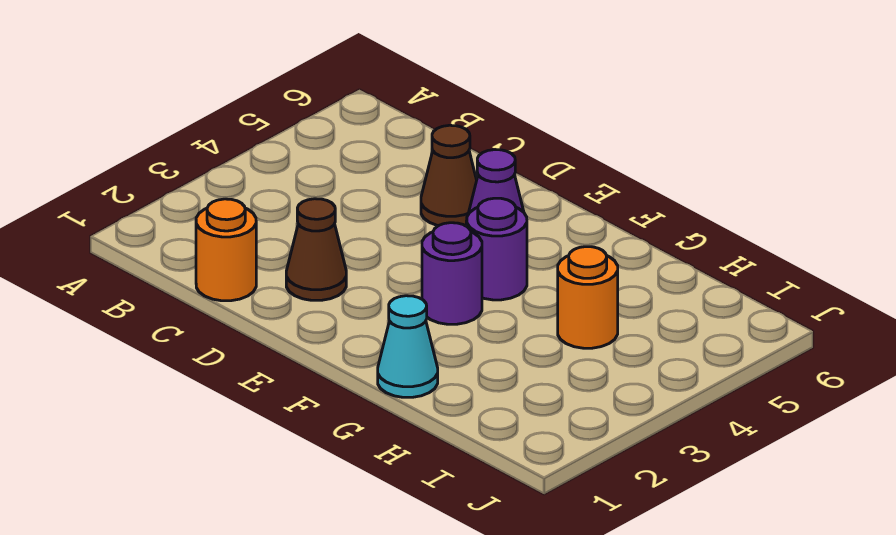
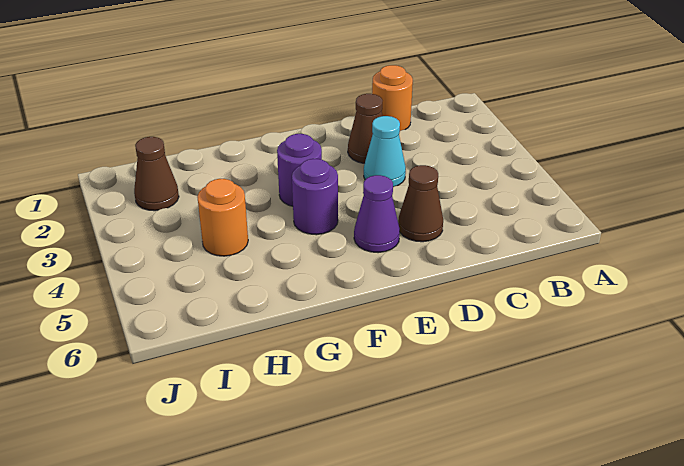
cyan 1x1 cone [378,296,438,397] -> cyan 1x1 cone moved to [364,116,406,187]
none -> brown 1x1 cone [134,137,179,211]

